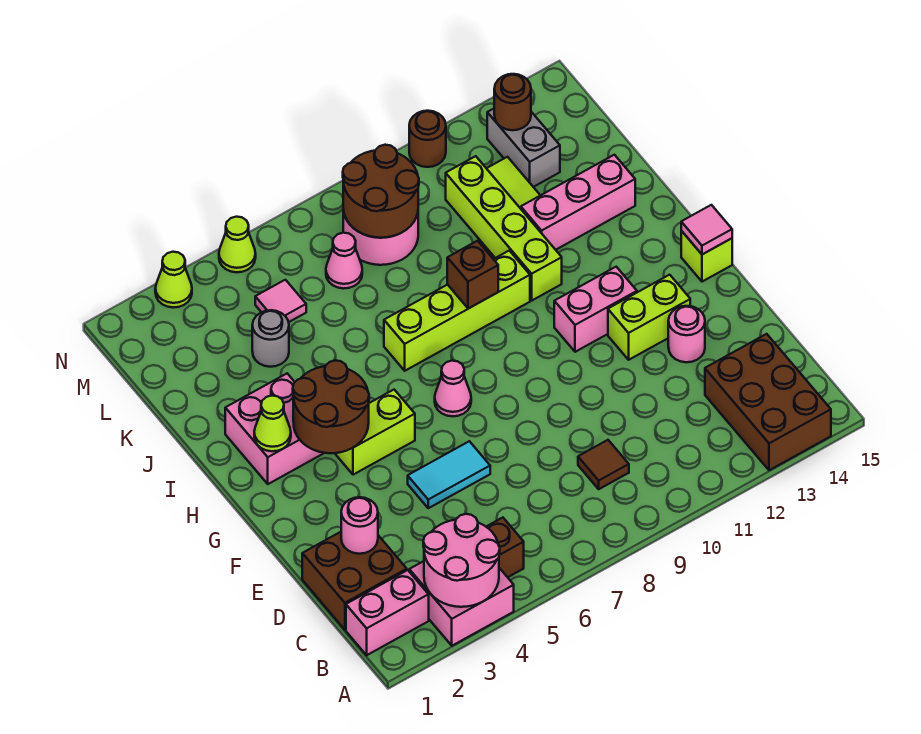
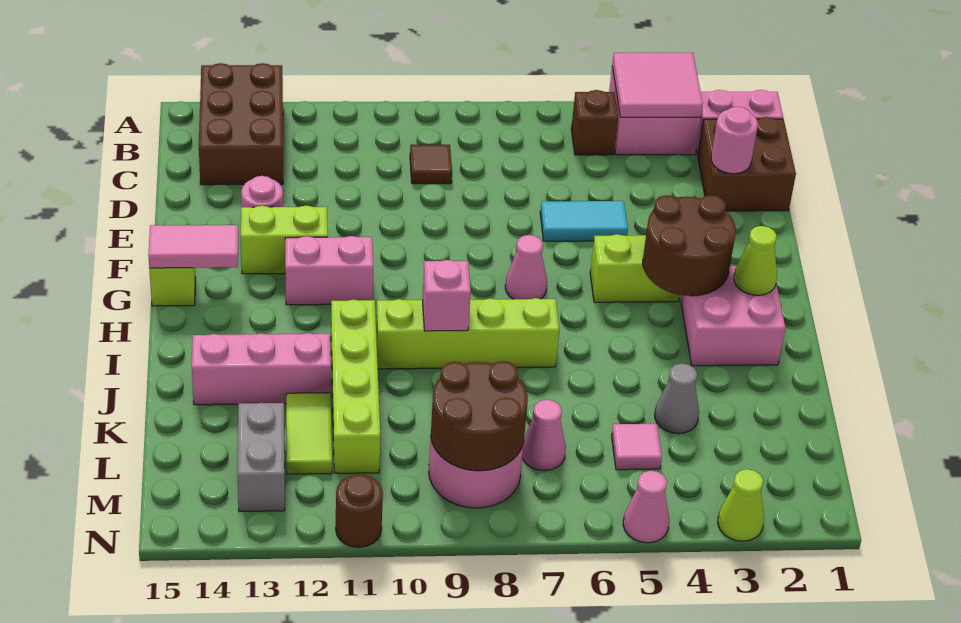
pink 2x2 round brick [423,514,500,607] -> pink 2x2 tile [612,53,703,117]
pink 1x1 tile [681,205,732,254] -> pink 1x2 tile [148,225,238,268]
brown 1x1 brick [447,241,498,309] -> pink 1x1 brick [422,260,471,331]
grey 1x1 round brick [252,310,289,367] -> grey 1x1 cone [655,363,699,434]
brown 1x1 round brick [494,74,531,130] -> none
lime 1x1 cone [219,217,256,272] -> pink 1x1 cone [623,471,669,543]

